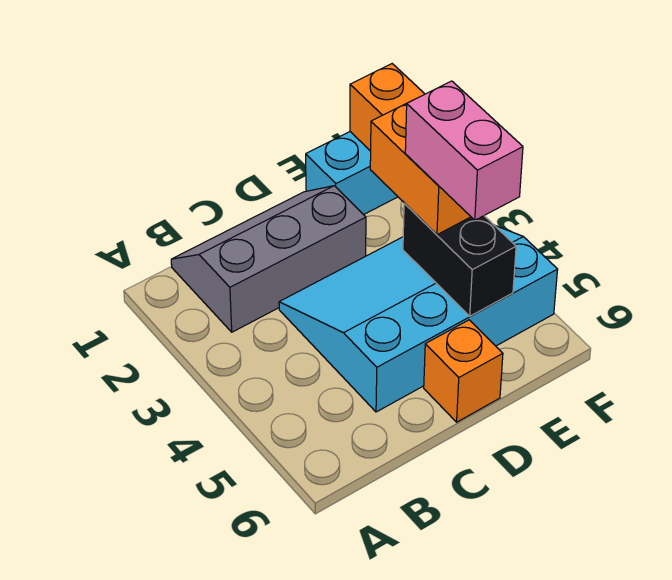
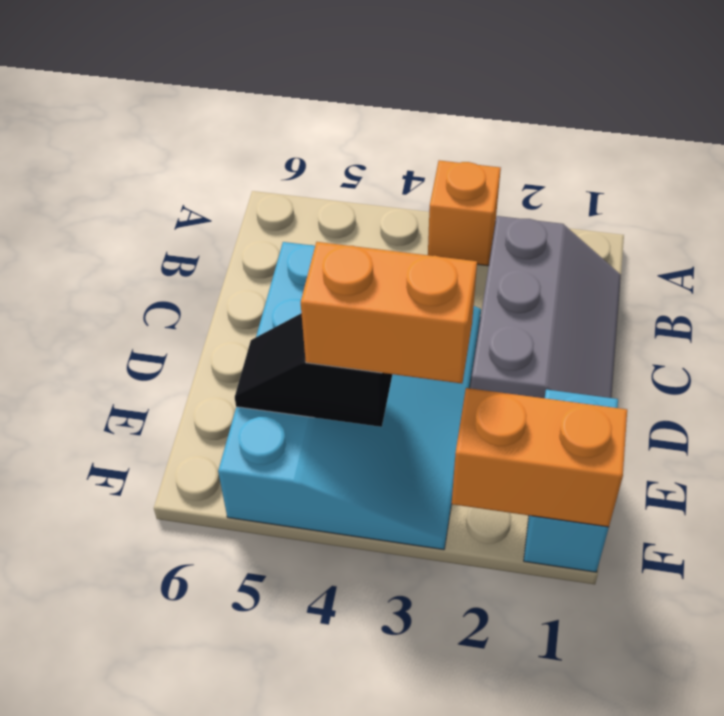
orange 1x1 brick [424,320,503,422] -> orange 1x1 brick moved to [428,160,501,266]
black 1x2 brick [403,203,516,316] -> black 1x2 slope [235,314,392,427]
pink 1x2 brick [405,81,523,220] -> none

